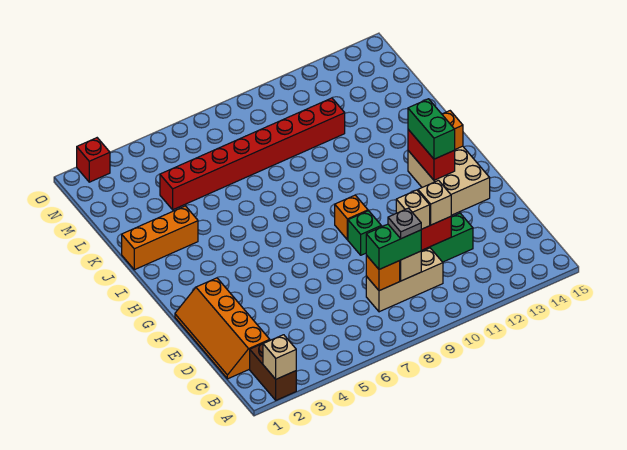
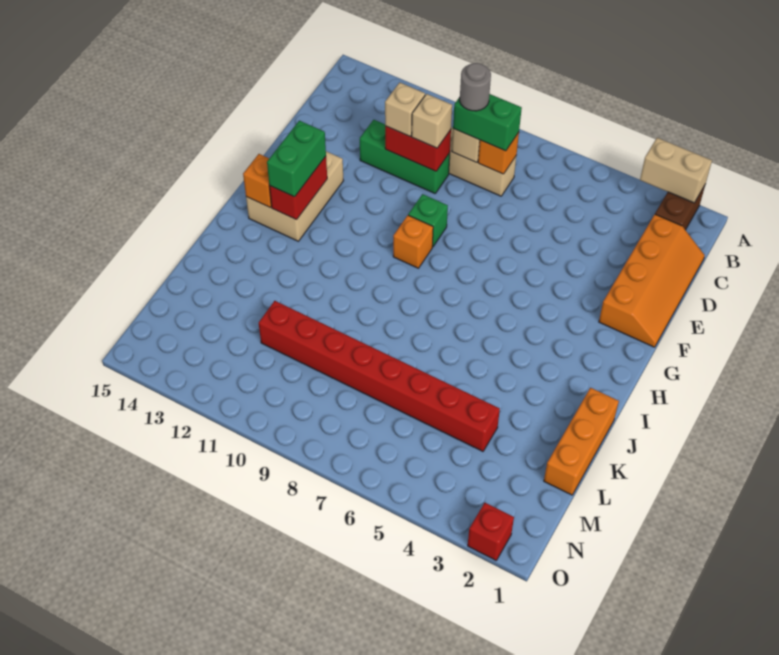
tan 1x1 brick [263,335,296,379] -> tan 1x2 brick [640,138,712,203]
grey 1x1 plate [388,208,421,239] -> grey 1x1 round brick [460,63,491,111]
orange 1x3 brick [122,206,198,270] -> orange 1x3 brick turned to [544,388,619,495]

